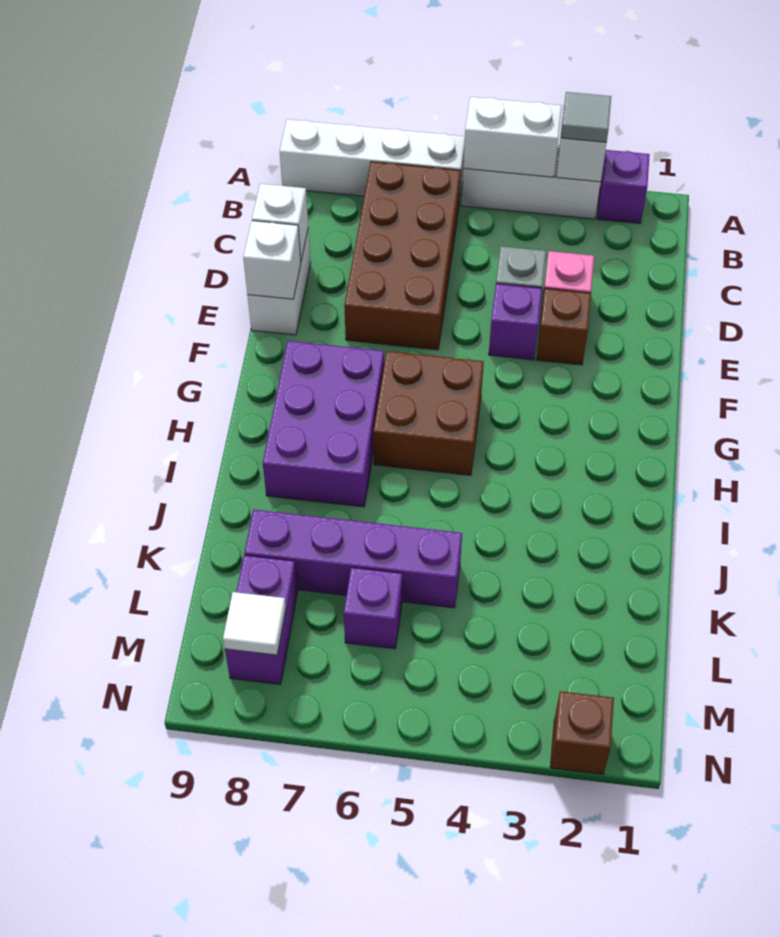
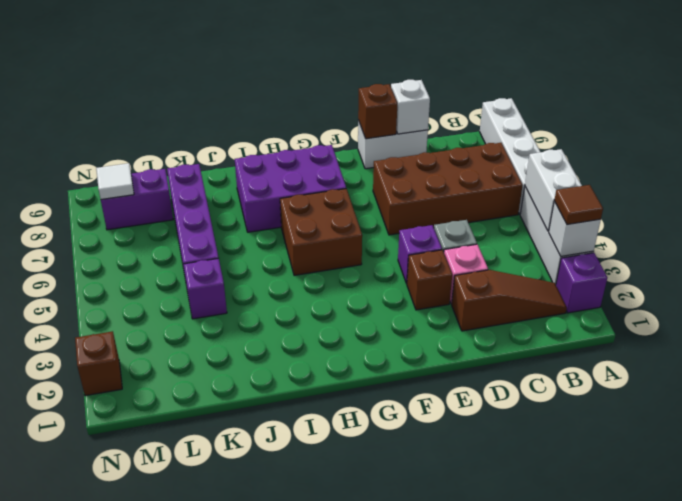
grey 1x1 tile [561,92,611,142] -> brown 1x1 tile [554,185,603,225]
none -> brown 1x3 slope [452,270,567,331]
white 1x1 brick [243,221,301,299] -> brown 1x1 brick [358,84,397,139]
purple 1x1 brick [344,568,402,649] -> purple 1x1 brick moved to [184,258,227,319]

